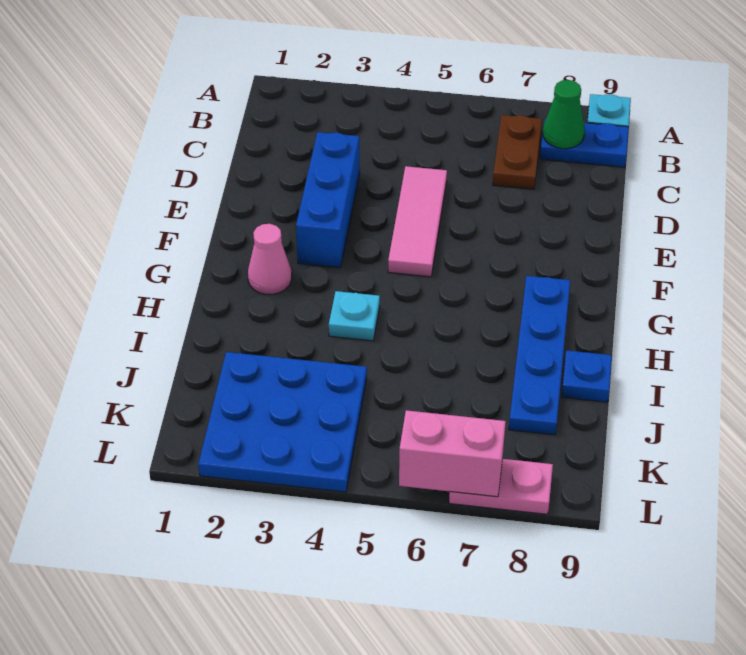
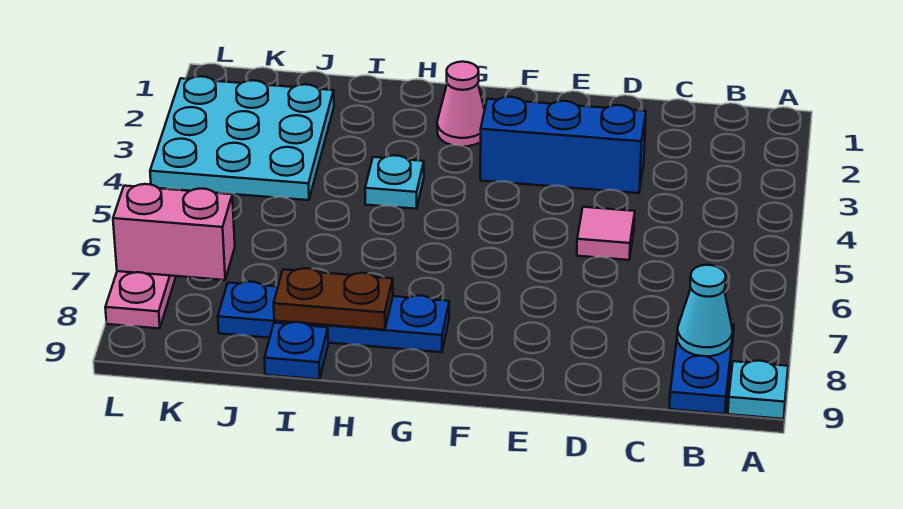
brown 1x2 plate [493,115,542,189] -> brown 1x2 plate moved to [274,268,393,330]
green 1x1 cone [543,80,585,149] -> cyan 1x1 cone [677,265,733,356]
pink 1x3 tile [388,166,447,277] -> pink 1x1 tile [577,207,635,260]
blue 3x3 plate [198,352,367,492] -> cyan 3x3 plate [150,76,334,200]
pink 1x2 brick [399,410,506,497] -> pink 1x2 brick turned to [113,184,235,280]

